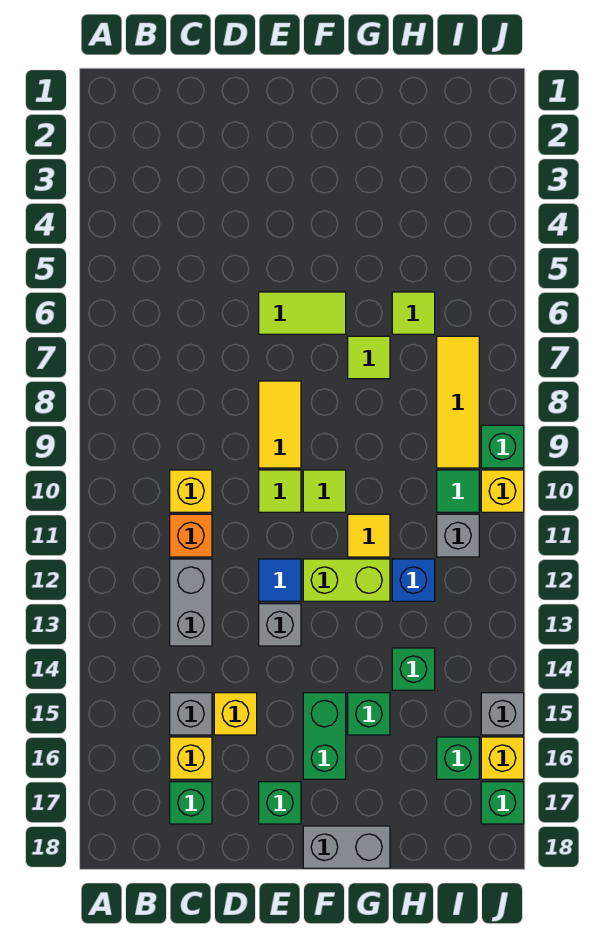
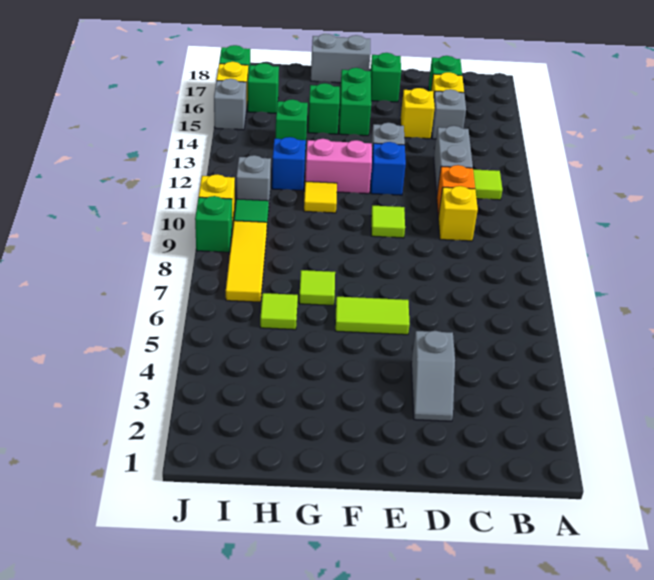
none -> grey 1x2 slope [411,331,455,421]
yellow 1x2 tile [259,381,301,468] -> none
blue 1x1 tile [259,559,301,601] -> blue 1x1 brick [371,142,406,195]
lime 1x1 tile [303,470,346,512] -> lime 1x1 tile moved to [473,169,502,200]
lime 1x2 brick [303,559,390,601] -> pink 1x2 brick [305,139,372,194]

